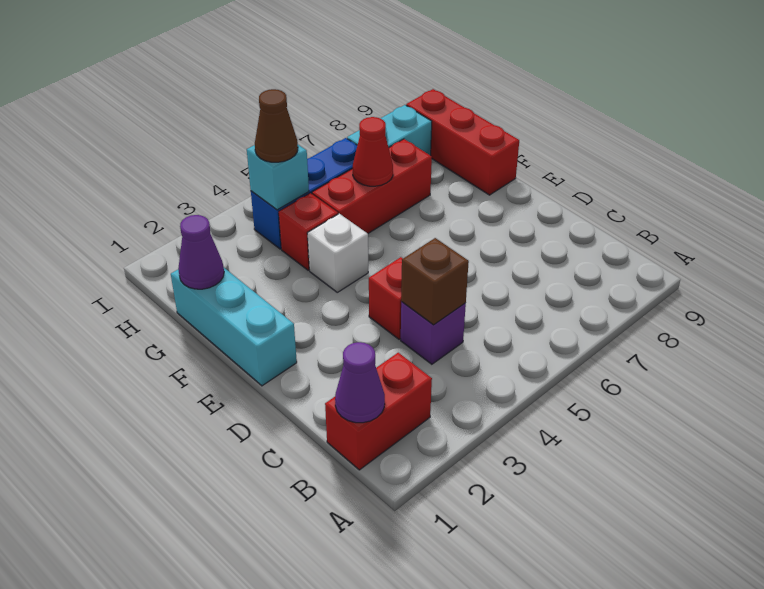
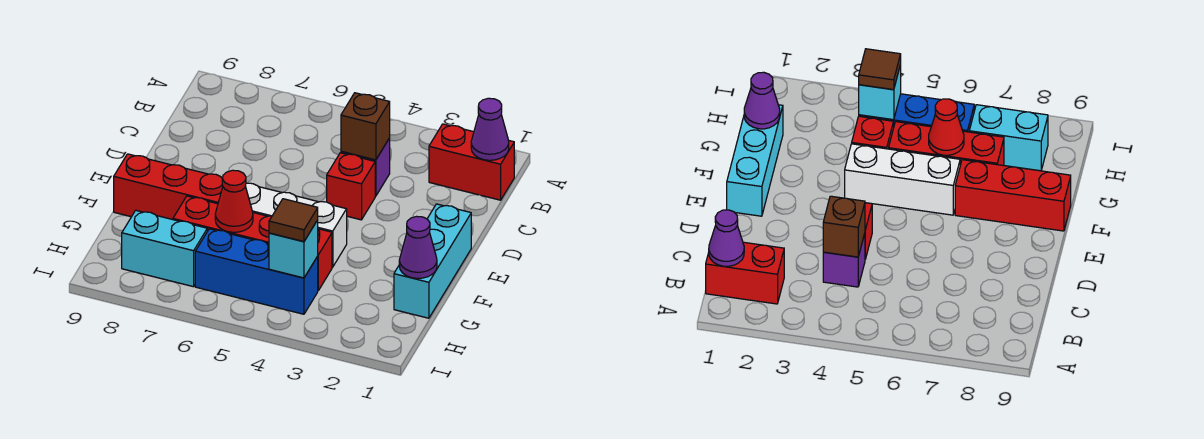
white 1x1 brick [307,214,368,292] -> white 1x3 brick [245,183,347,267]
red 1x3 brick [406,89,519,195] -> red 1x3 brick turned to [114,154,223,220]
brown 1x1 cone [255,89,298,162] -> brown 1x1 tile [269,199,318,241]

